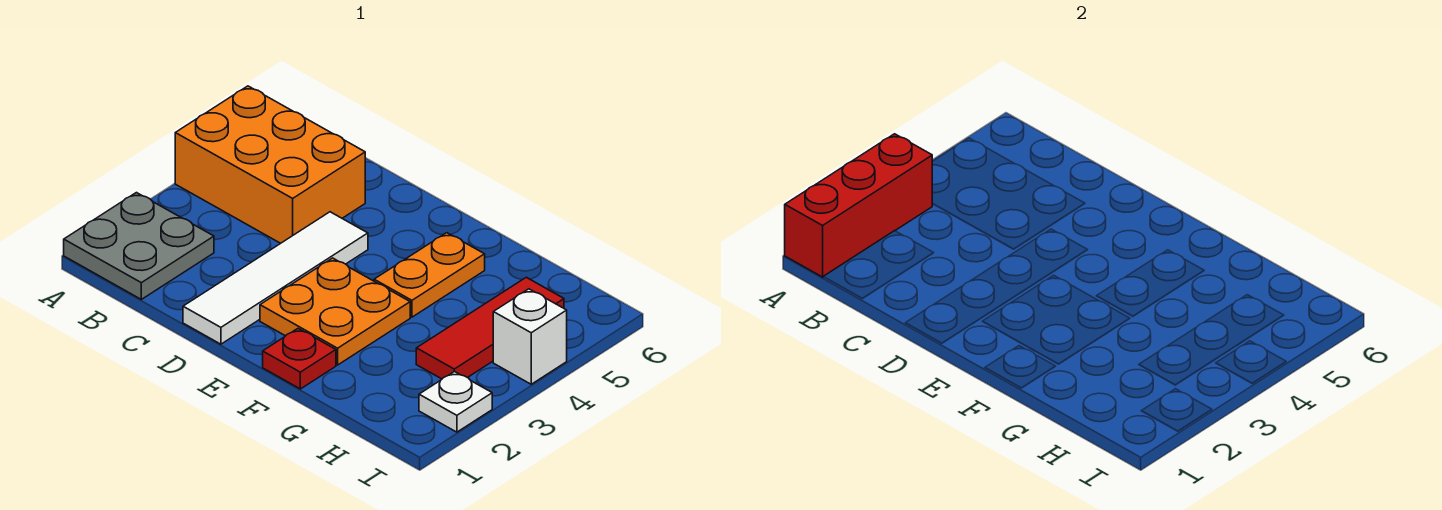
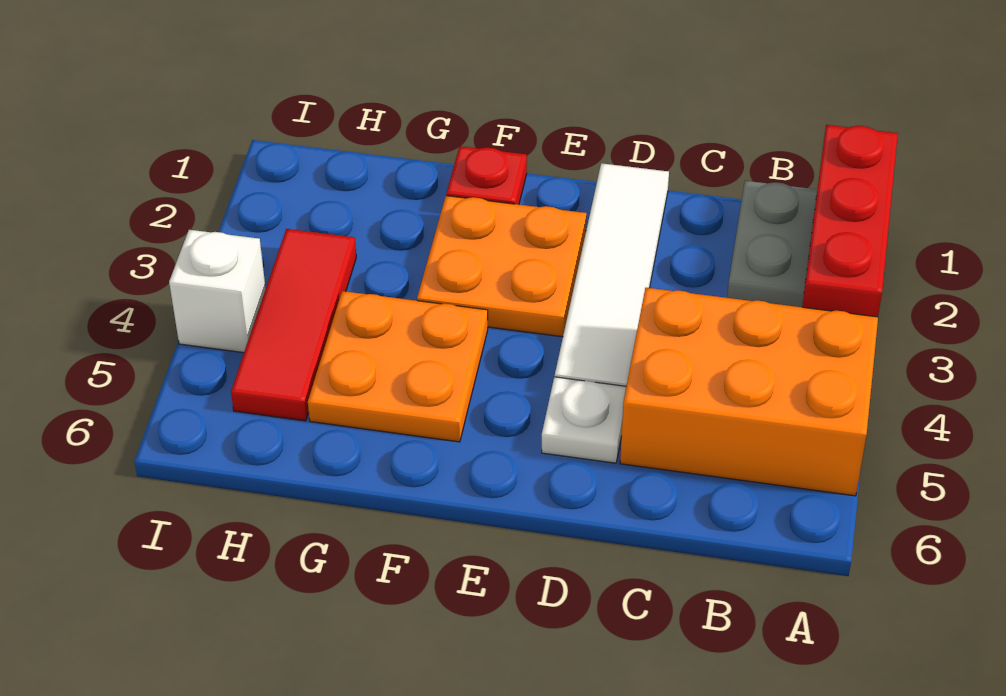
orange 1x2 plate [374,233,485,317] -> orange 2x2 plate [308,291,488,442]
white 1x1 plate [419,371,492,432] -> white 1x1 plate moved to [542,377,626,463]

